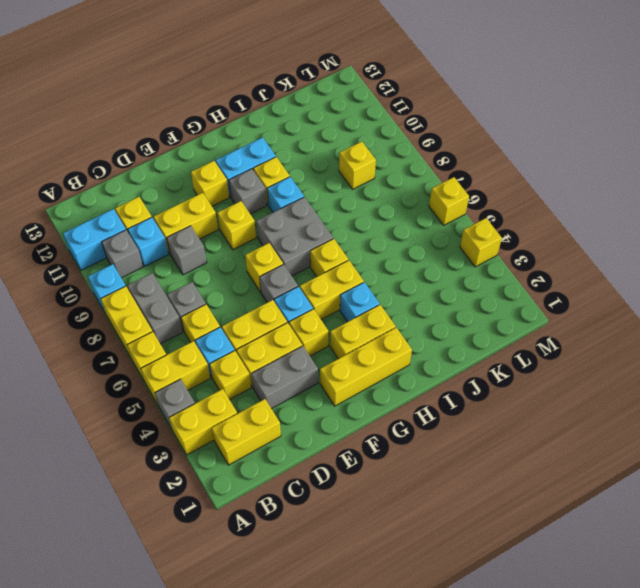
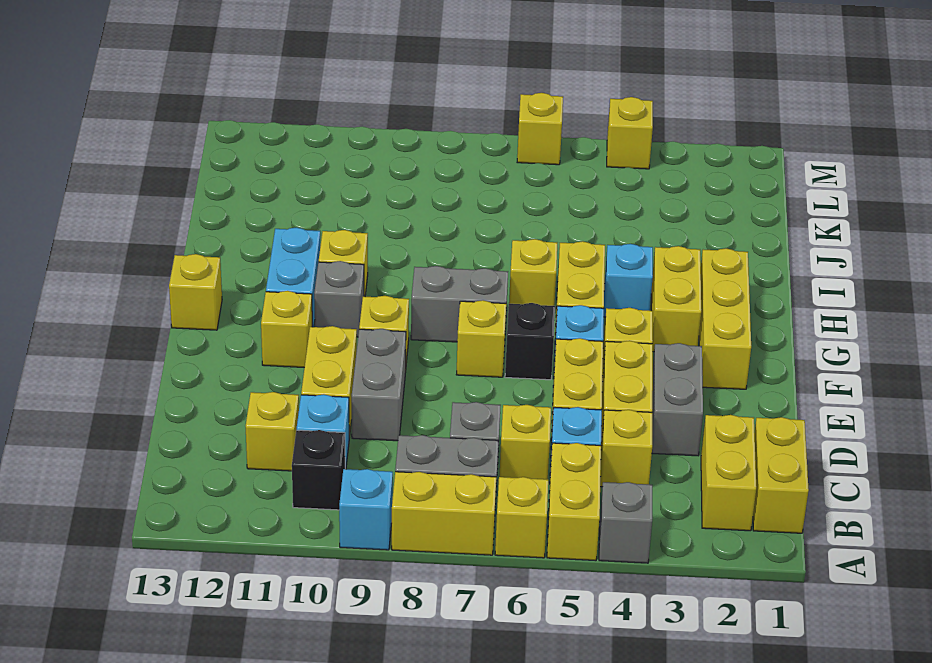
yellow 1x2 brick [169,389,237,455] -> yellow 1x2 brick moved to [753,417,809,533]
cyan 1x2 brick [63,209,126,270] -> none
grey 1x1 brick [102,230,143,278] -> black 1x1 brick [292,430,345,510]
grey 1x1 brick [167,226,207,275] -> grey 1x2 brick [352,329,406,441]
grey 1x1 brick [260,264,298,302] -> black 1x1 brick [505,303,555,380]
grey 2x2 brick [256,197,333,276] -> grey 1x2 brick [411,266,508,342]
cyan 1x1 brick [267,177,304,212] -> none
yellow 1x1 brick [339,142,376,189] -> yellow 1x1 brick moved to [169,254,222,330]

